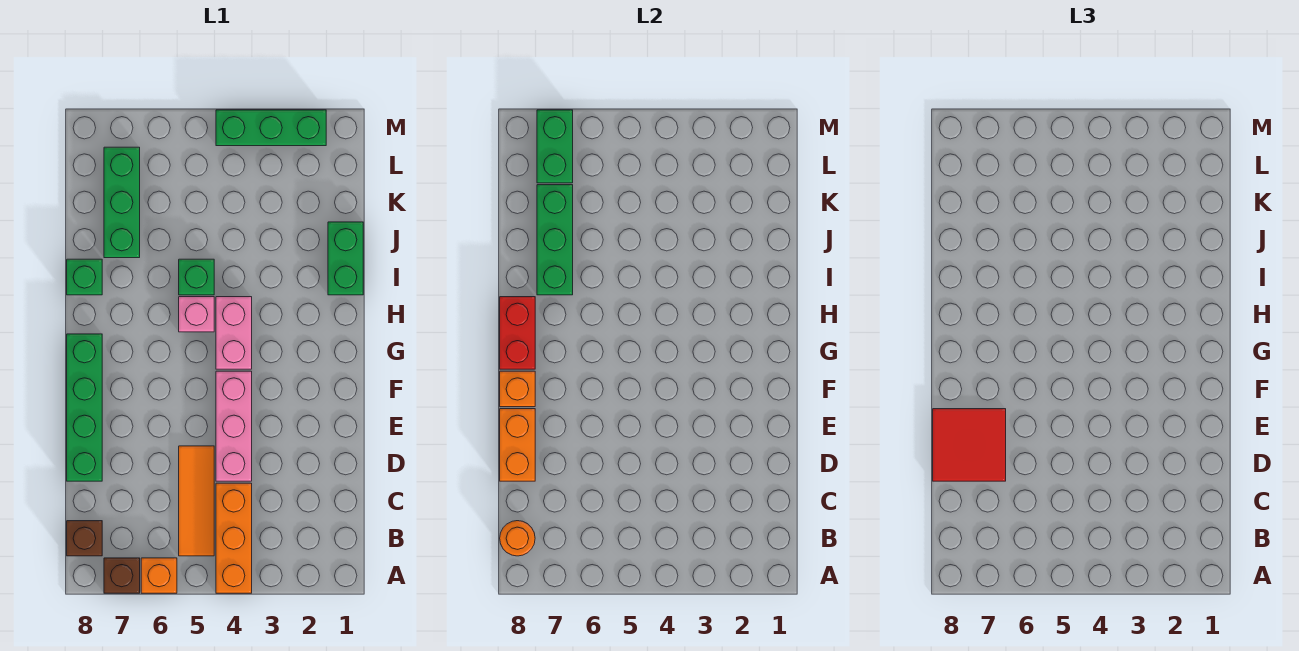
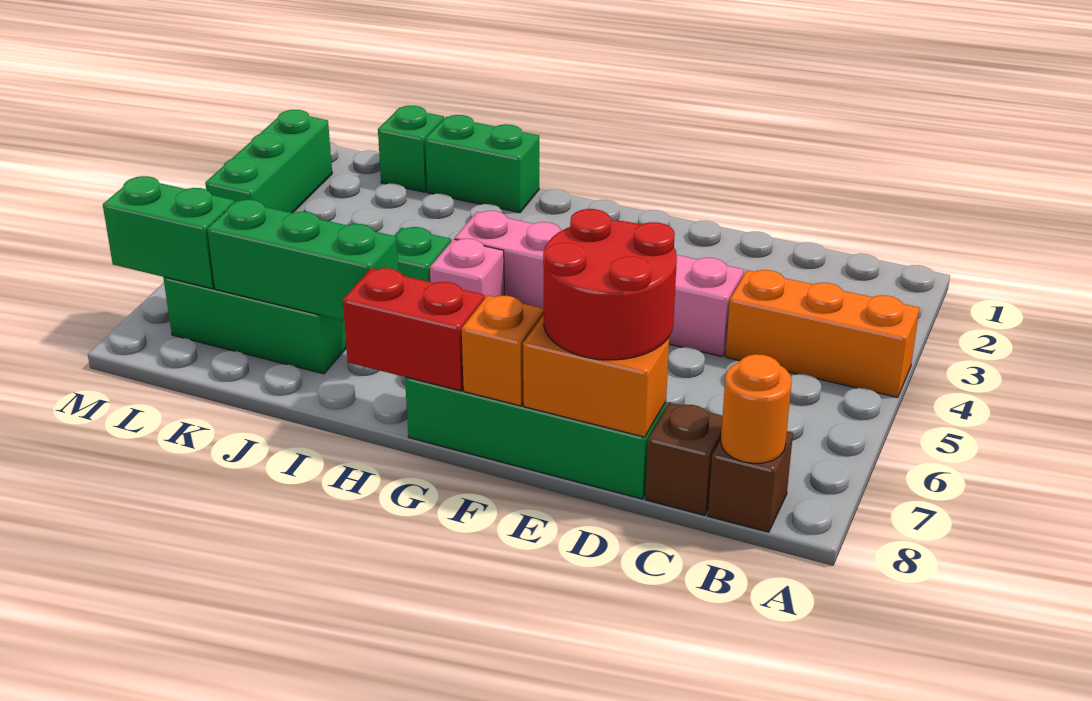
orange 1x1 brick [141,558,177,593] -> none
brown 1x1 brick [104,558,140,593] -> brown 1x1 brick moved to [645,403,723,515]
orange 1x3 tile [179,446,214,556] -> none
red 2x2 tile [933,409,1006,481] -> red 2x2 round brick [543,209,677,360]
green 1x1 brick [67,259,102,295] -> green 1x1 brick moved to [378,106,444,192]

